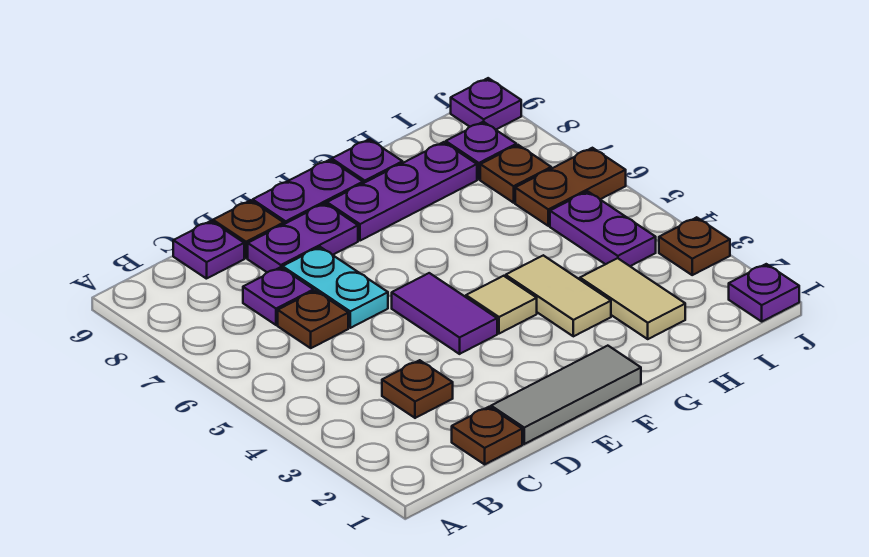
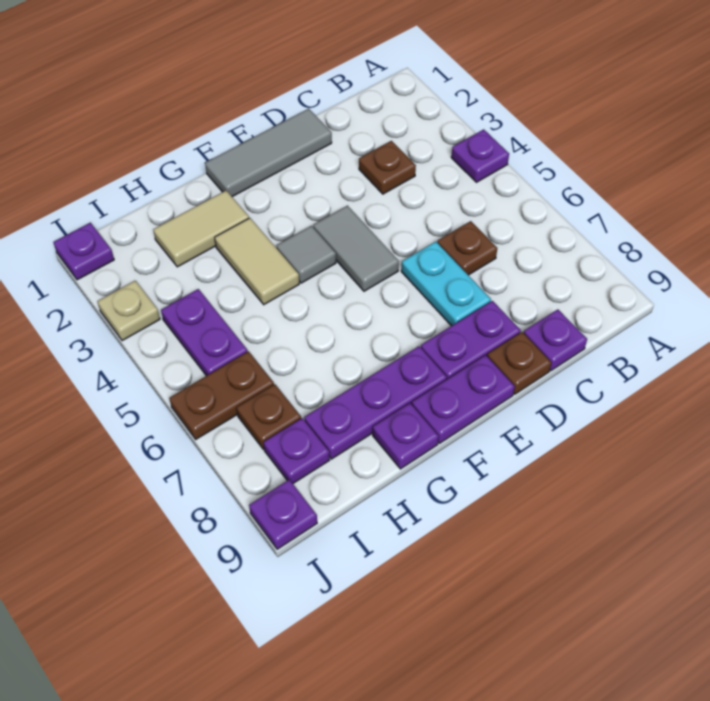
brown 1x1 plate [452,407,522,464] -> none
purple 1x1 plate [243,267,314,325] -> purple 1x1 plate moved to [451,129,509,182]
purple 1x2 tile [392,273,497,354] -> grey 1x2 tile [313,206,399,291]
tan 1x1 tile [466,276,537,334] -> grey 1x1 tile [277,226,336,283]
tan 1x2 tile [580,258,685,339] -> tan 1x2 tile turned to [153,191,249,267]
brown 1x1 plate [659,217,730,275] -> tan 1x1 plate [97,281,160,341]

